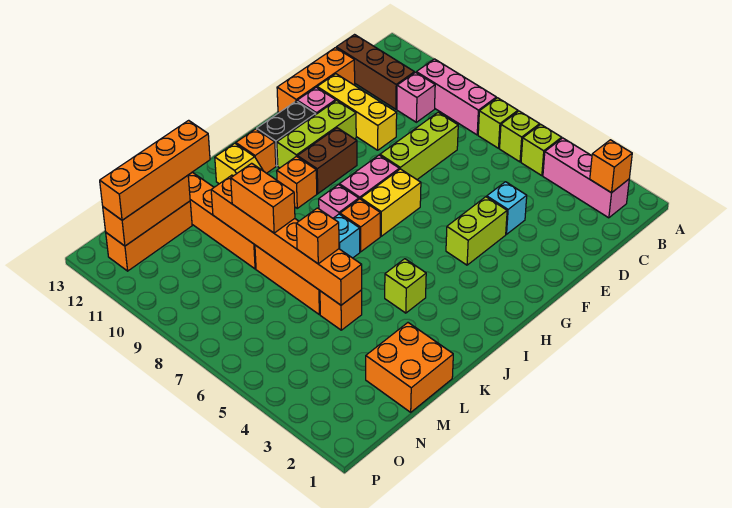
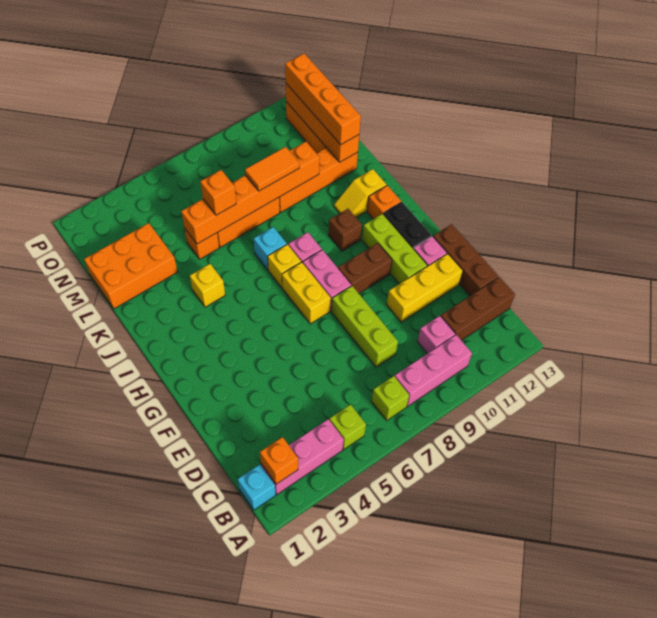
lime 1x1 brick [500,111,540,162] -> none
orange 1x3 brick [277,48,355,112] -> brown 1x3 brick [433,224,498,296]
cyan 1x1 brick [487,182,527,234] -> cyan 1x1 brick moved to [238,464,276,510]
lime 1x2 brick [446,197,507,265] -> none
brown 1x2 brick [297,128,357,194] -> brown 1x2 brick turned to [338,243,392,293]
orange 1x1 brick [340,199,380,252] -> yellow 1x1 brick [268,244,301,287]
orange 1x1 brick [277,156,317,208] -> brown 1x1 brick [329,209,362,251]
lime 1x1 brick [385,259,426,313] -> yellow 1x1 brick [190,264,225,307]
orange 2x2 brick [366,323,453,412] -> orange 2x3 brick [84,223,177,309]
orange 1x2 brick [231,163,295,233] -> orange 1x2 tile [245,147,299,191]
orange 1x3 brick [103,175,190,246] -> orange 1x4 brick [286,84,359,162]

